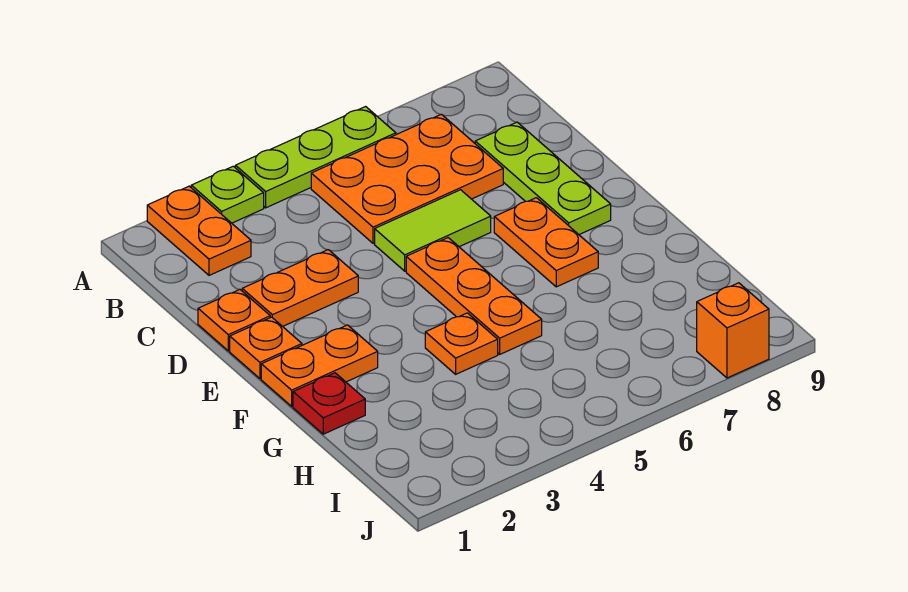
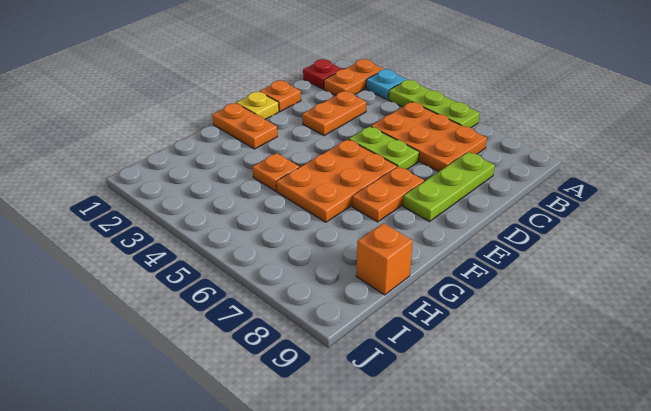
lime 1x1 plate [191,166,264,223] -> cyan 1x1 plate [366,69,407,99]
orange 1x2 plate [242,250,358,326] -> orange 1x2 plate turned to [302,91,366,136]
lime 1x2 tile [375,190,491,271] -> lime 1x2 plate [349,126,419,169]
orange 1x1 plate [230,317,302,379] -> yellow 1x1 plate [236,92,279,120]
orange 1x3 plate [406,238,542,354] -> orange 2x3 plate [276,139,397,222]
red 1x1 plate [293,373,365,434] -> red 1x1 plate moved to [303,59,343,89]
orange 1x1 brick [697,283,769,378] -> orange 1x1 brick moved to [356,223,413,295]

